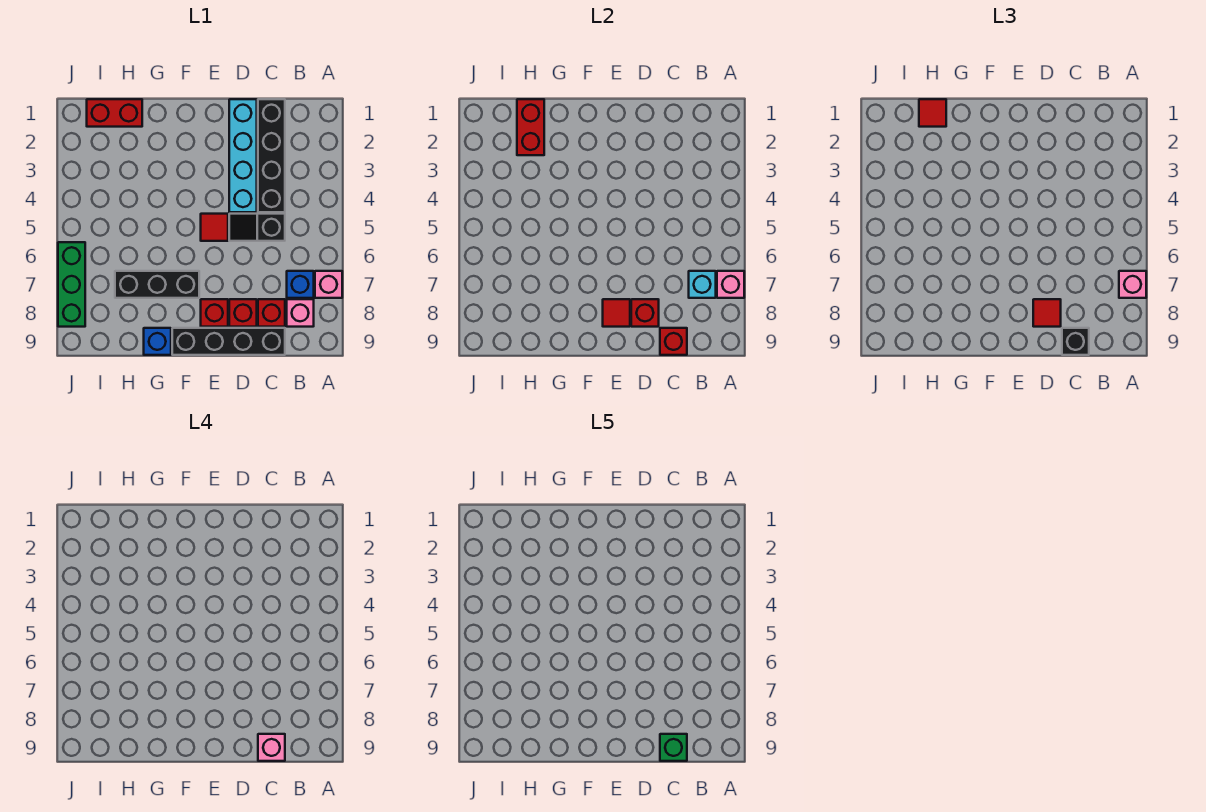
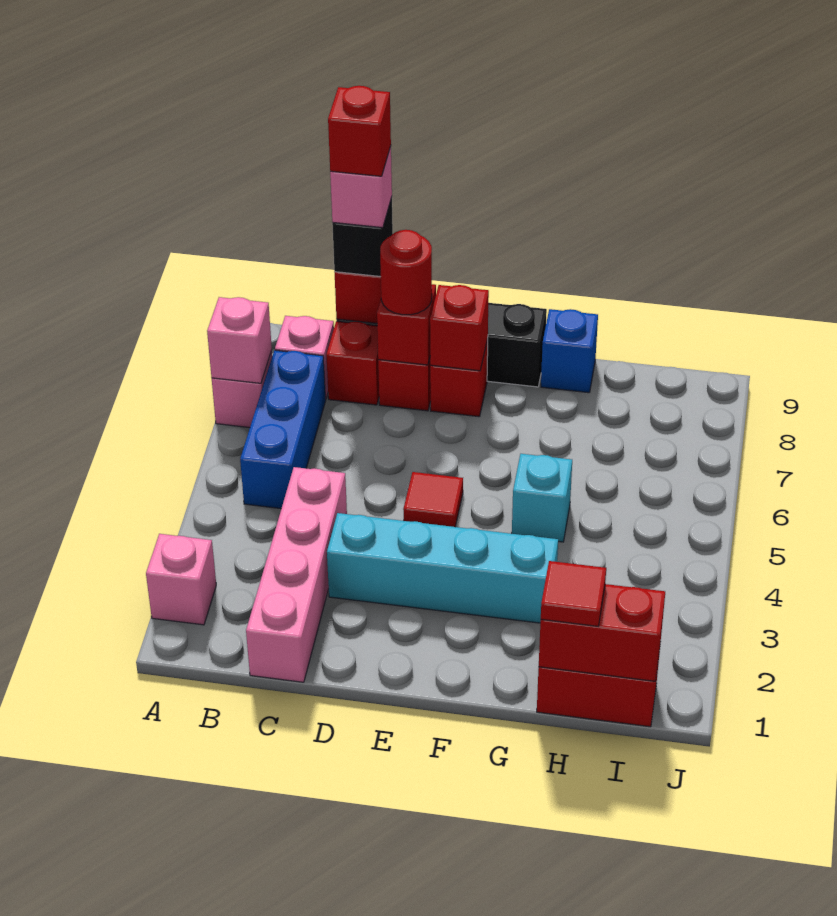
pink 1x1 brick [1119,271,1146,298] -> pink 1x1 brick moved to [146,534,216,625]
blue 1x1 brick [287,271,314,298] -> blue 1x3 brick [240,350,326,509]
cyan 1x1 brick [689,271,716,298] -> cyan 1x1 brick moved to [512,454,572,542]
black 1x4 brick [258,99,285,212] -> pink 1x4 brick [246,467,347,682]
black 1x2 slope [229,214,285,241] -> none
green 1x1 brick [660,734,687,761] -> red 1x1 brick [328,86,391,176]
cyan 1x4 brick [229,99,257,212] -> cyan 1x4 brick turned to [327,513,558,623]
red 1x1 tile [1033,299,1061,327] -> red 1x1 round brick [380,230,432,315]
red 1x1 tile [603,299,630,327] -> red 1x1 brick [430,285,489,371]
black 1x3 brick [115,271,199,298] -> none
red 1x2 brick [517,99,544,155] -> red 1x2 brick turned to [539,584,665,681]
green 1x3 brick [58,242,85,327] -> none

